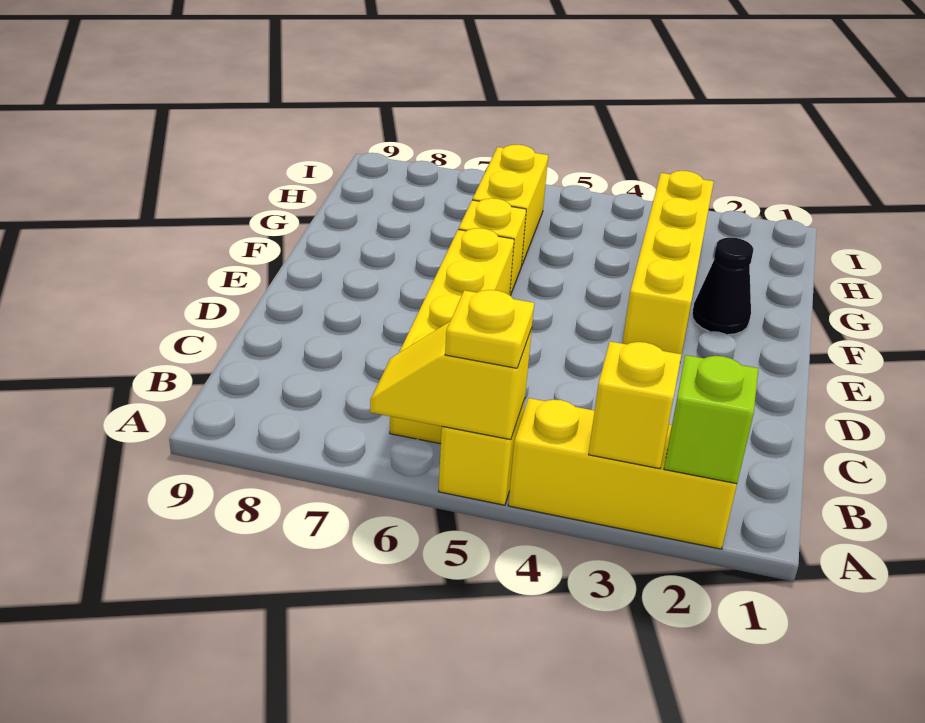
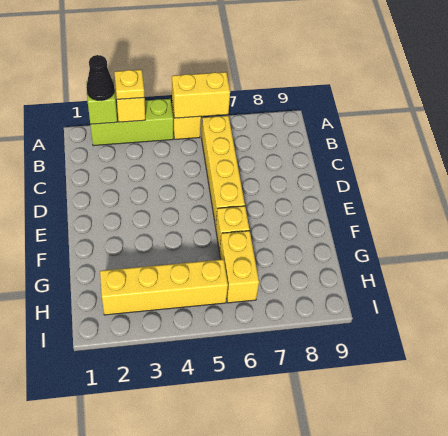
yellow 1x3 brick [508,398,737,549] -> lime 1x3 brick [90,99,173,146]
yellow 1x2 slope [370,322,532,440] -> yellow 1x2 brick [172,72,230,118]
yellow 1x1 plate [445,290,534,368] -> yellow 1x1 plate moved to [114,70,144,99]
yellow 1x4 brick [622,171,714,354] -> yellow 1x4 brick turned to [100,259,228,315]
black 1x1 cone [692,238,753,335] -> black 1x1 cone moved to [86,55,115,101]

